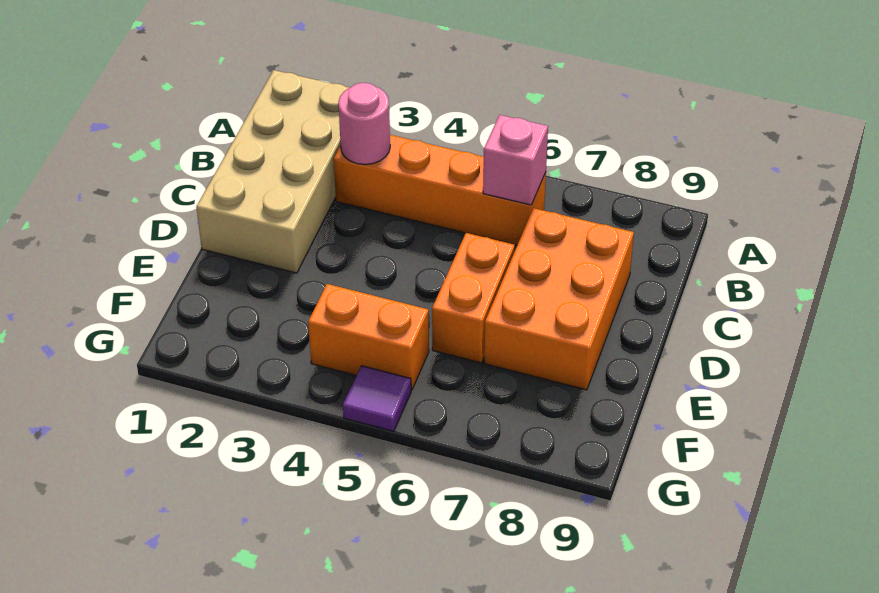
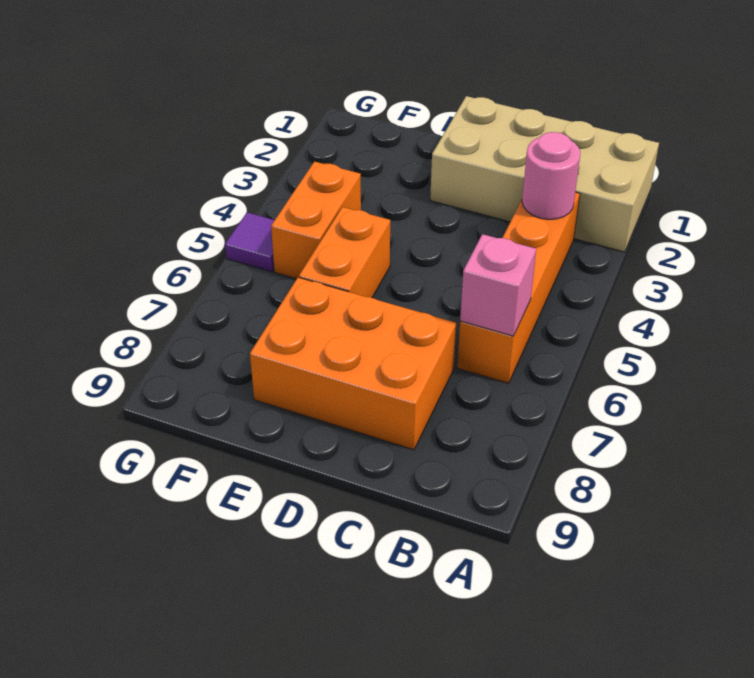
orange 1x2 brick [432,233,515,363] -> orange 1x2 brick turned to [299,207,390,298]

